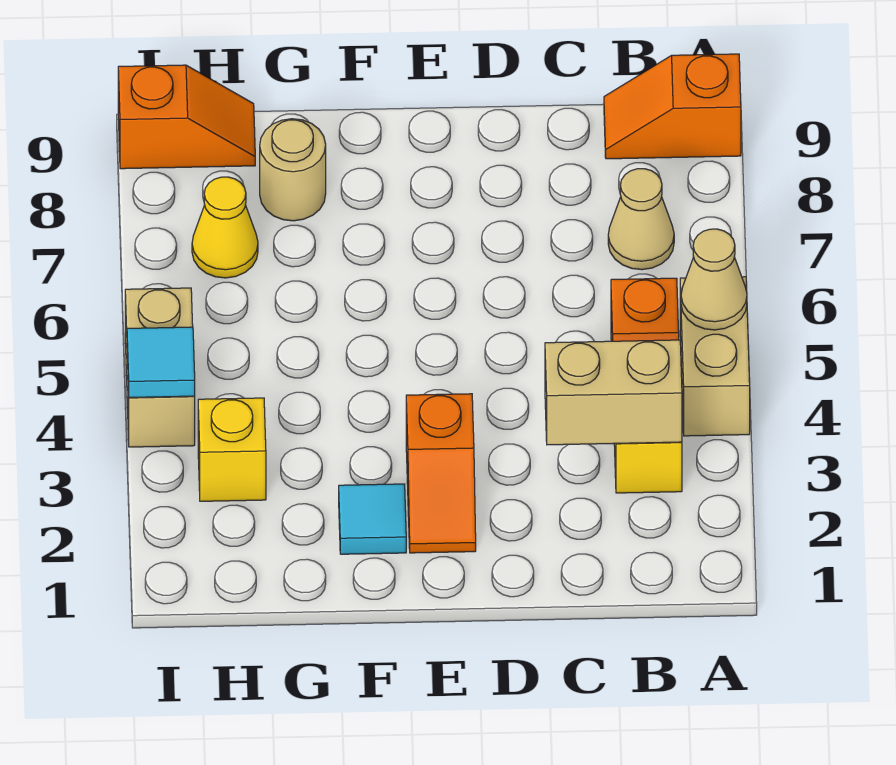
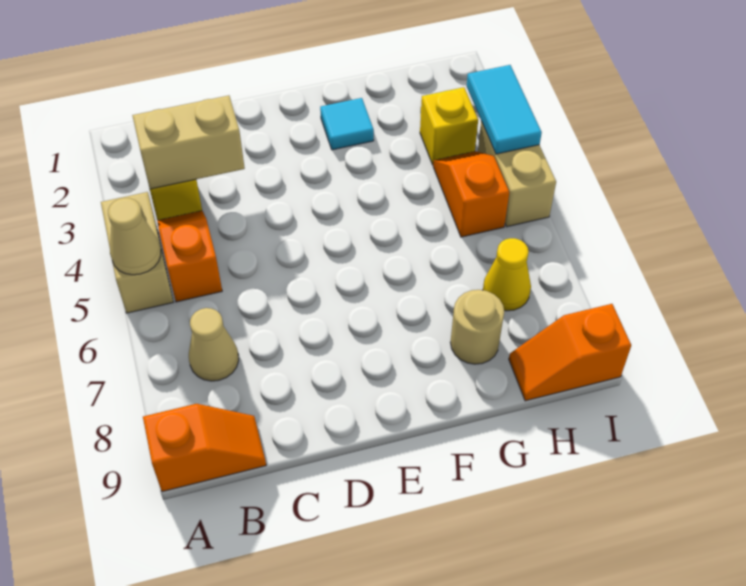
orange 1x2 slope [406,394,476,553] -> orange 1x2 slope moved to [433,151,509,237]
cyan 1x1 tile [127,327,195,398] -> cyan 1x2 tile [467,65,542,154]

